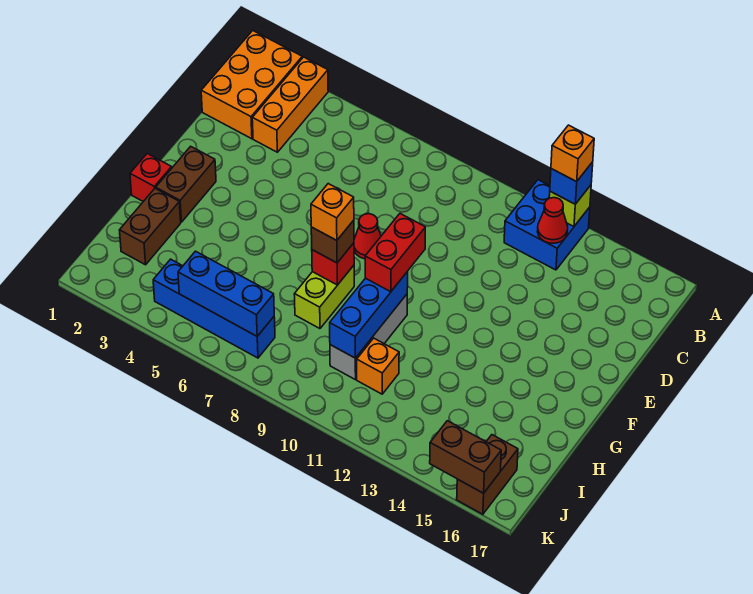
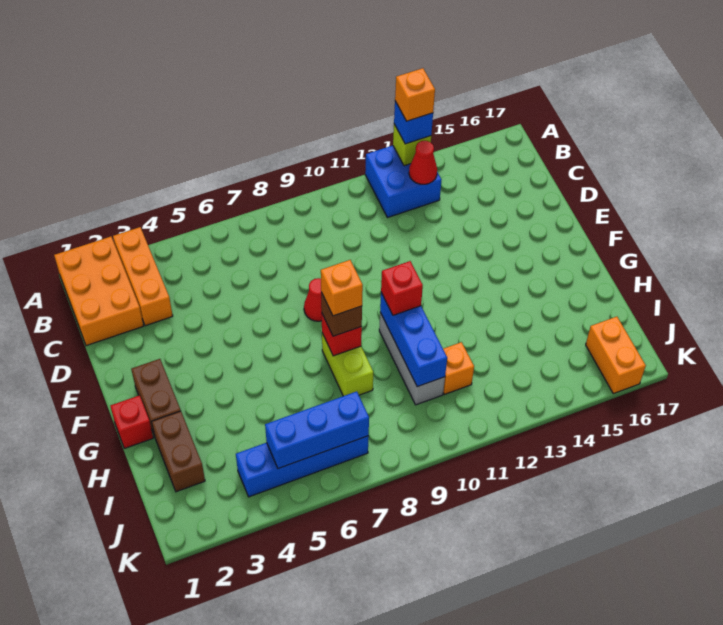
red 1x2 brick [365,214,425,292] -> red 1x1 brick [381,261,423,315]
brown 1x2 brick [457,435,518,514] -> orange 1x2 brick [586,317,646,394]
brown 1x2 brick [430,421,501,493] -> none

